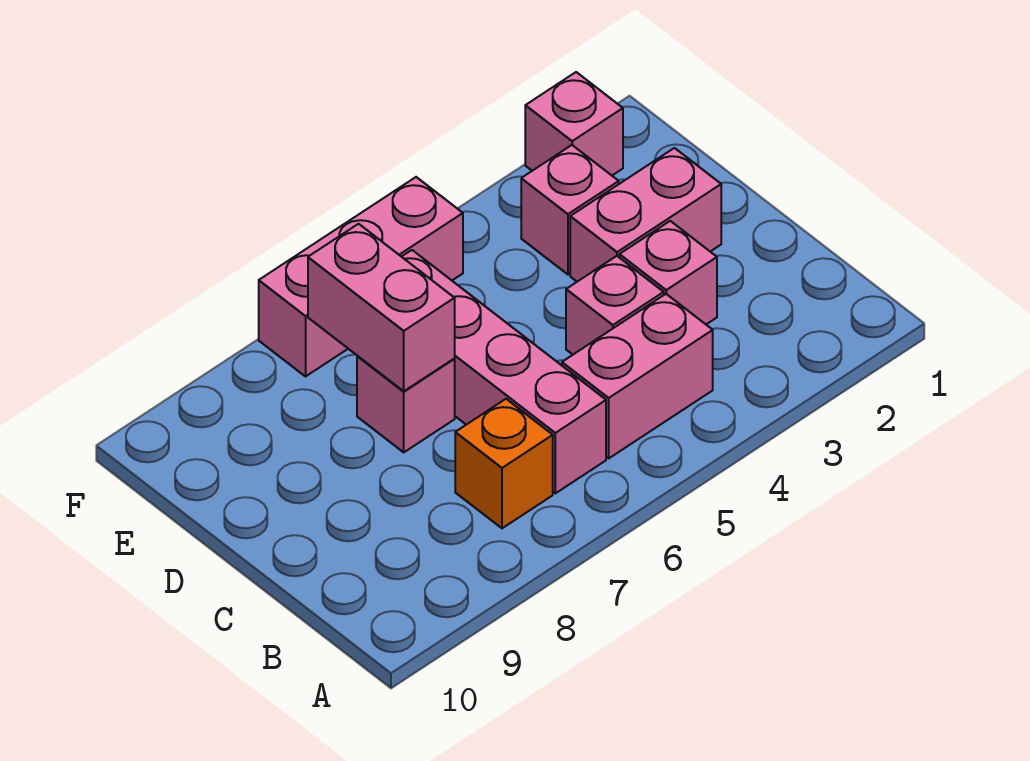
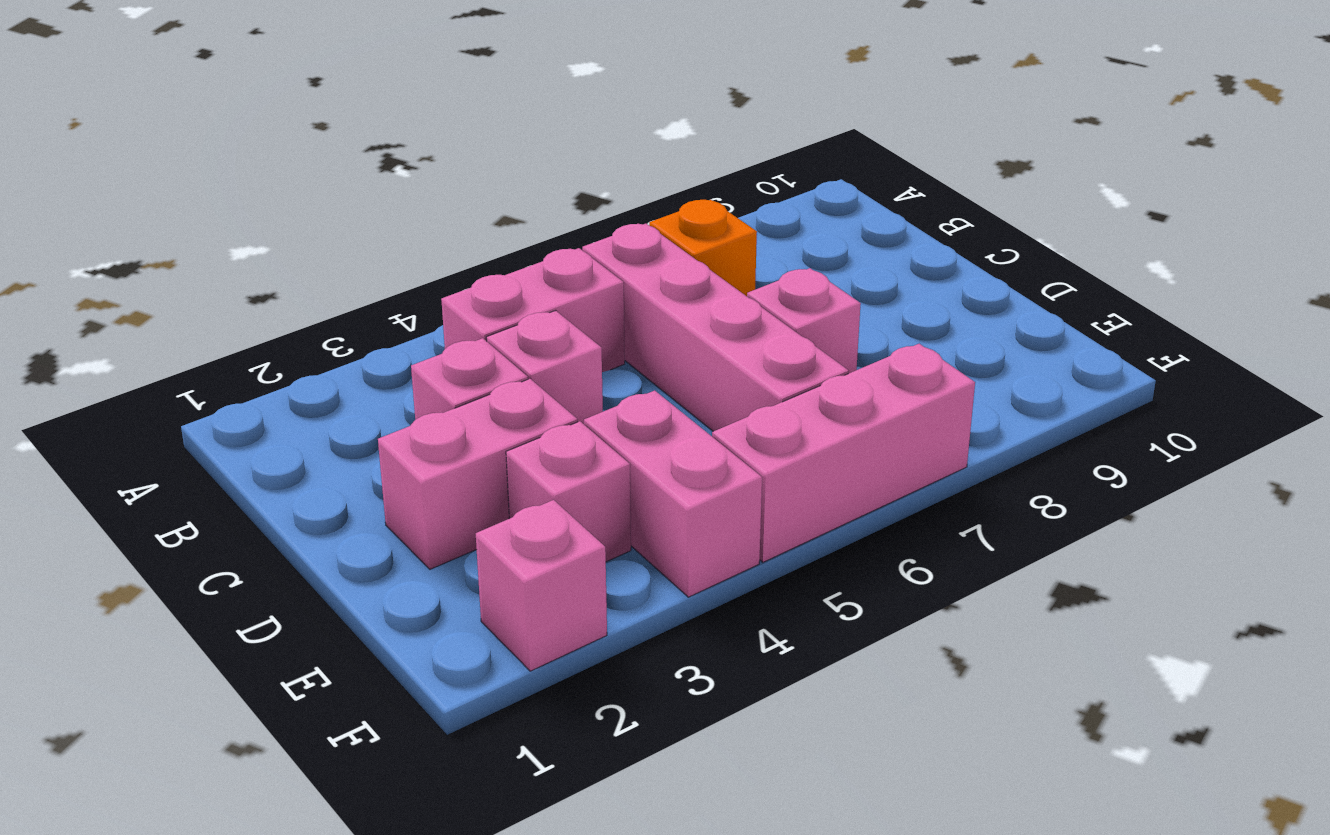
pink 1x2 brick [308,224,455,391] -> pink 1x2 brick moved to [584,390,762,597]

